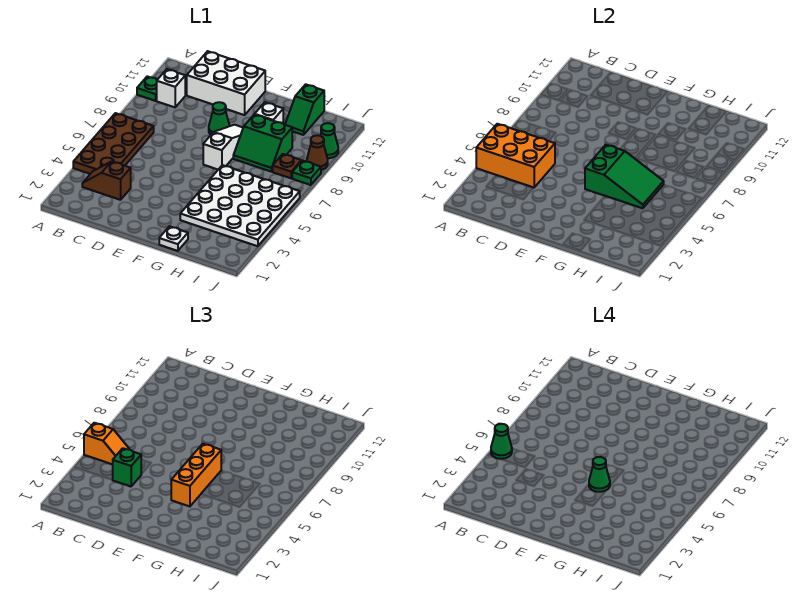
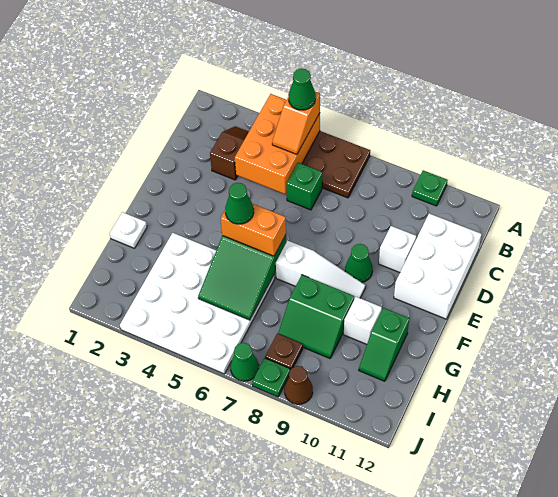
white 1x1 brick [157,69,185,107] -> white 1x1 brick moved to [379,226,416,272]
green 1x1 brick [113,448,141,487] -> green 1x1 brick moved to [286,163,322,210]
orange 1x3 brick [171,444,221,506] -> orange 1x2 brick [221,204,286,256]
green 2x2 slope [233,114,292,172] -> green 2x2 slope turned to [278,275,354,358]
green 1x2 slope [285,84,324,135] -> green 1x2 slope turned to [359,308,409,381]
green 1x1 cone [321,123,338,158] -> green 1x1 cone moved to [230,343,259,381]

